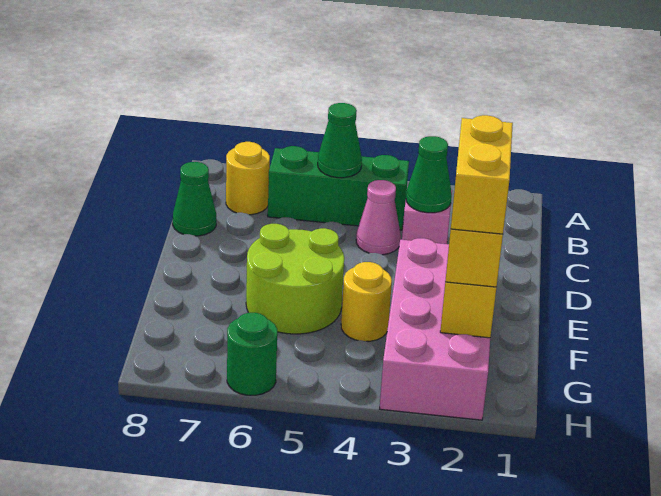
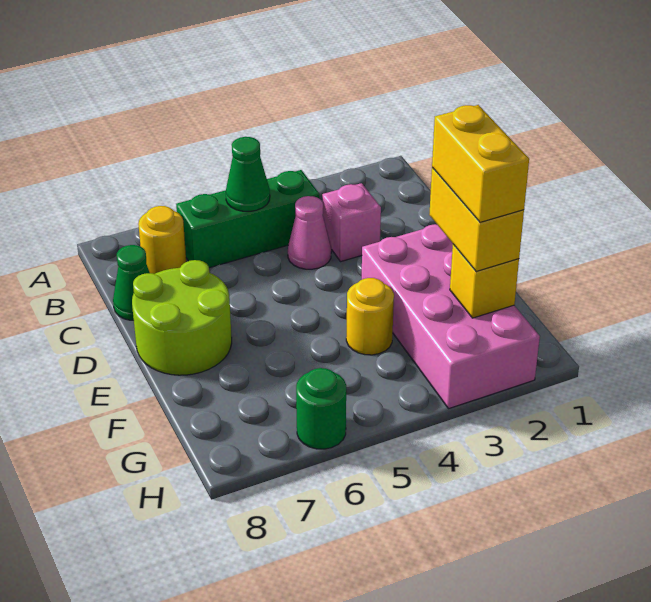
green 1x1 cone [406,136,452,213] -> none
lime 2x2 round brick [246,224,344,334] -> lime 2x2 round brick moved to [132,260,232,375]

